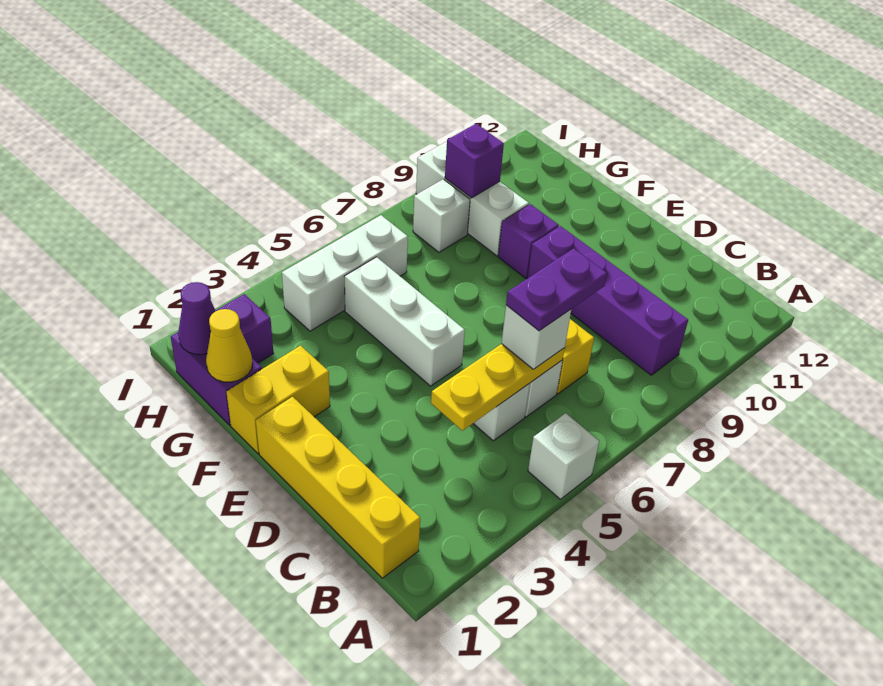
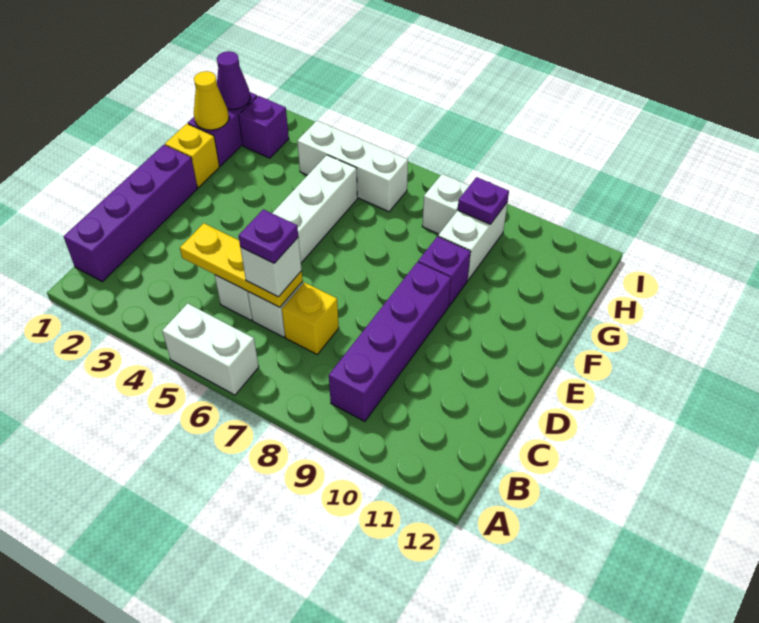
white 1x1 brick [528,413,599,499] -> white 1x2 brick [162,303,259,395]
yellow 1x4 brick [256,397,420,578] -> purple 1x4 brick [64,145,198,282]
purple 1x2 plate [506,248,607,331] -> purple 1x1 plate [239,209,298,263]
yellow 1x2 brick [226,346,330,453] -> yellow 1x1 brick [165,124,219,187]
white 1x3 brick [416,142,529,256] -> white 1x2 brick [438,203,507,280]
purple 1x1 brick [445,124,504,198] -> purple 1x1 plate [458,177,509,224]

